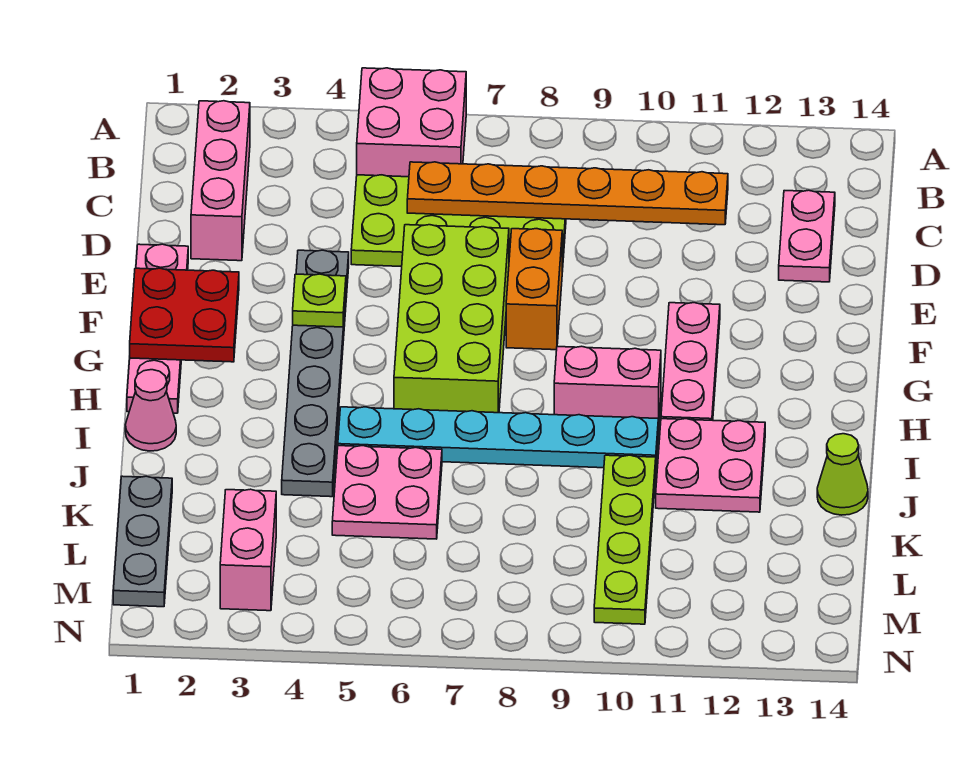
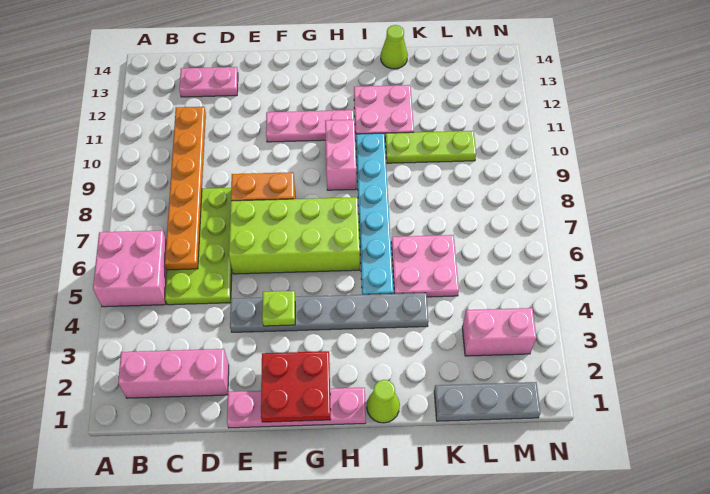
pink 1x1 cone [125,370,176,451] -> lime 1x1 cone [367,380,400,423]
lime 1x4 plate [594,455,656,624] -> lime 1x3 plate [385,131,476,163]

